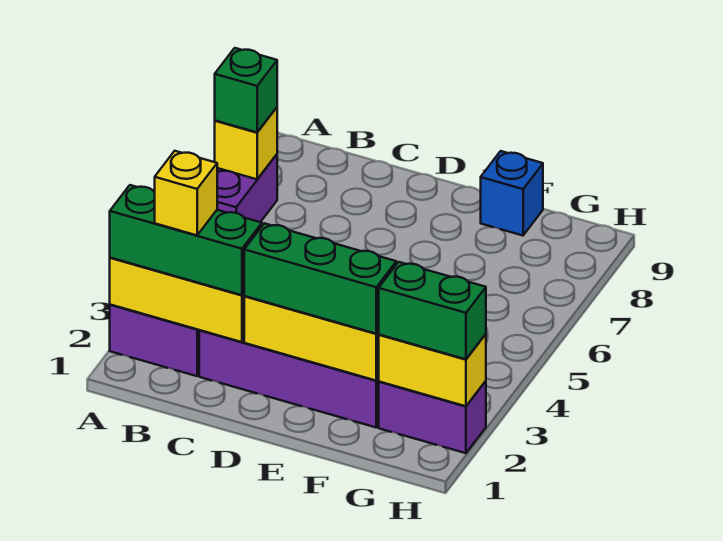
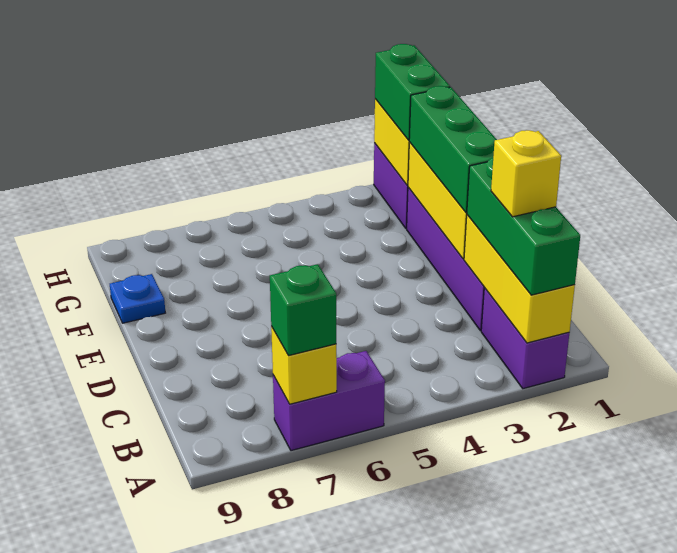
blue 1x1 brick [481,151,543,236] -> blue 1x1 plate [110,274,165,323]

